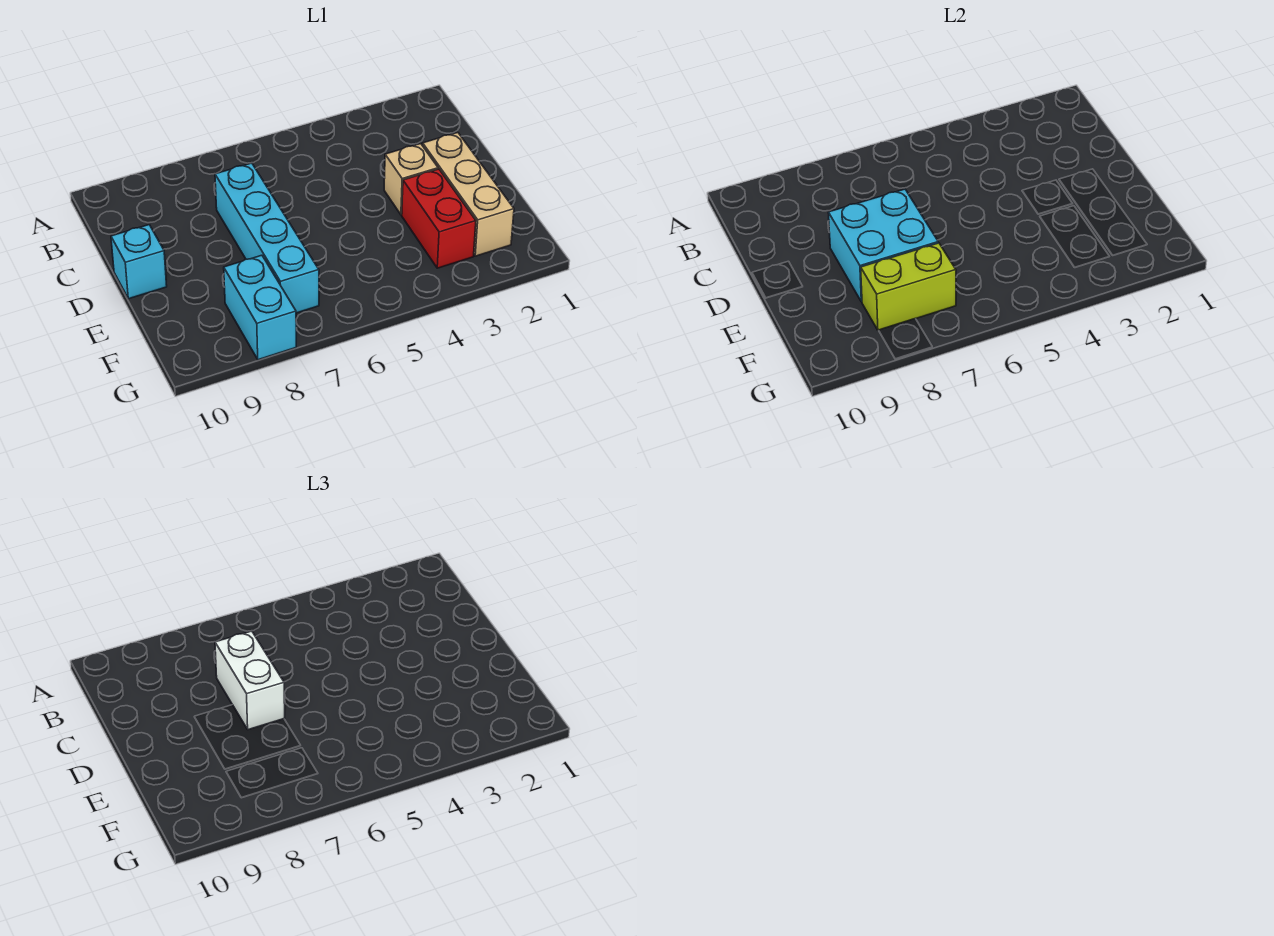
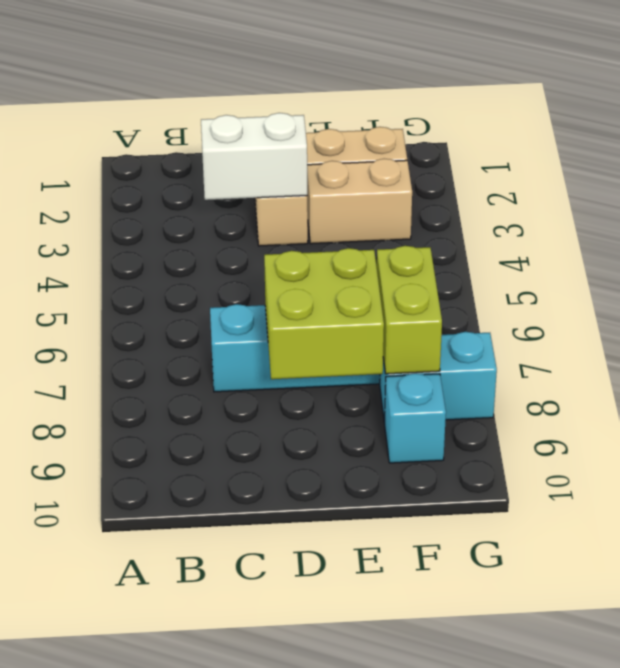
white 1x2 brick [215,631,285,730] -> white 1x2 brick moved to [201,113,307,200]
cyan 2x2 brick [828,189,938,302] -> lime 2x2 brick [264,248,384,379]
cyan 1x1 brick [111,225,167,299] -> cyan 1x1 brick moved to [385,373,446,463]
red 1x2 brick [402,169,476,268] -> tan 1x2 brick [307,159,412,244]

